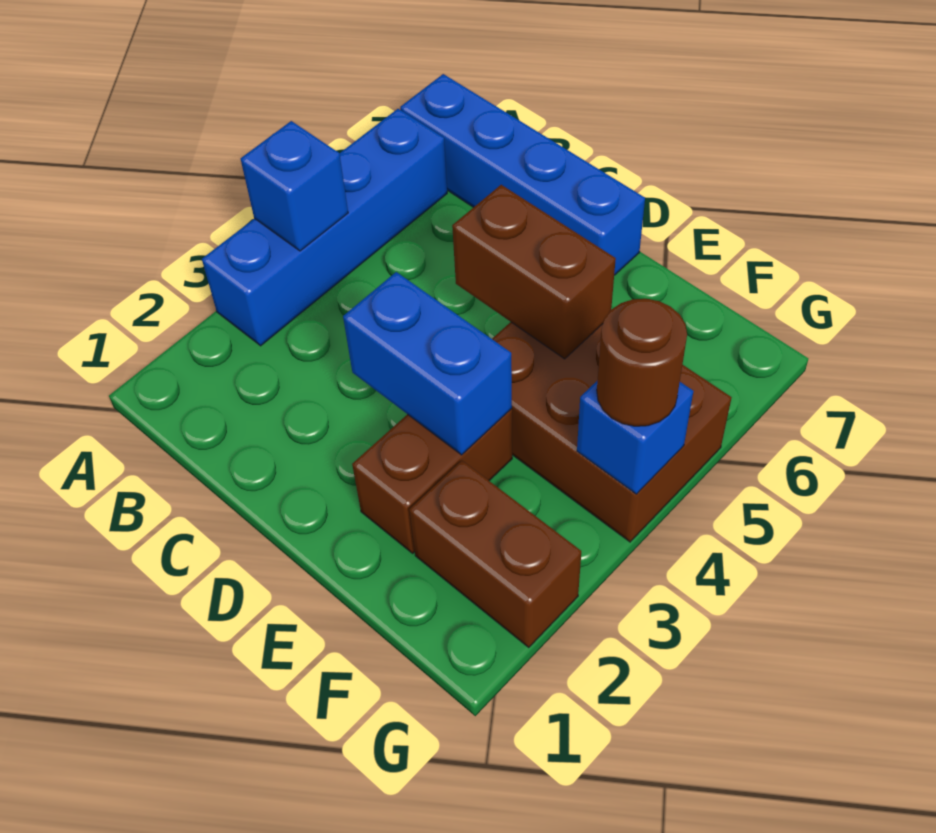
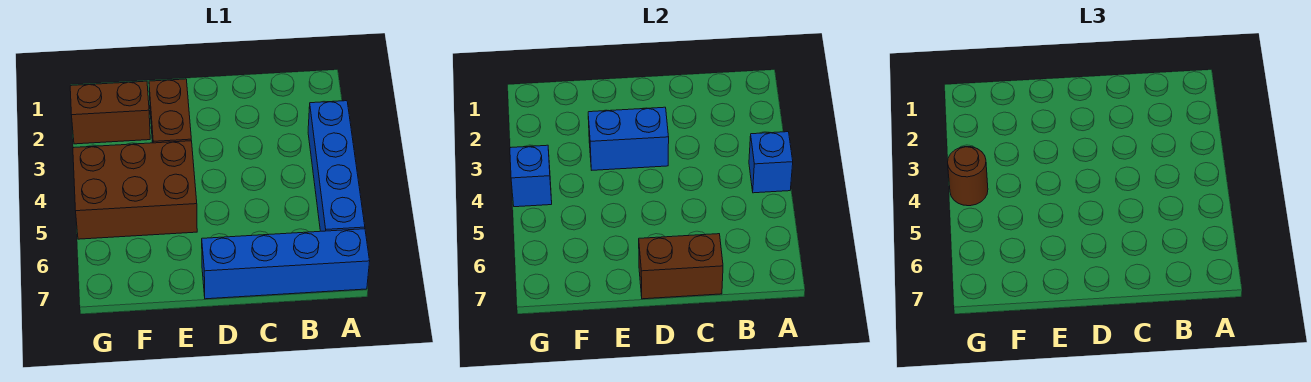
brown 1x2 brick [452,185,616,359] -> brown 1x2 brick moved to [639,234,723,299]

